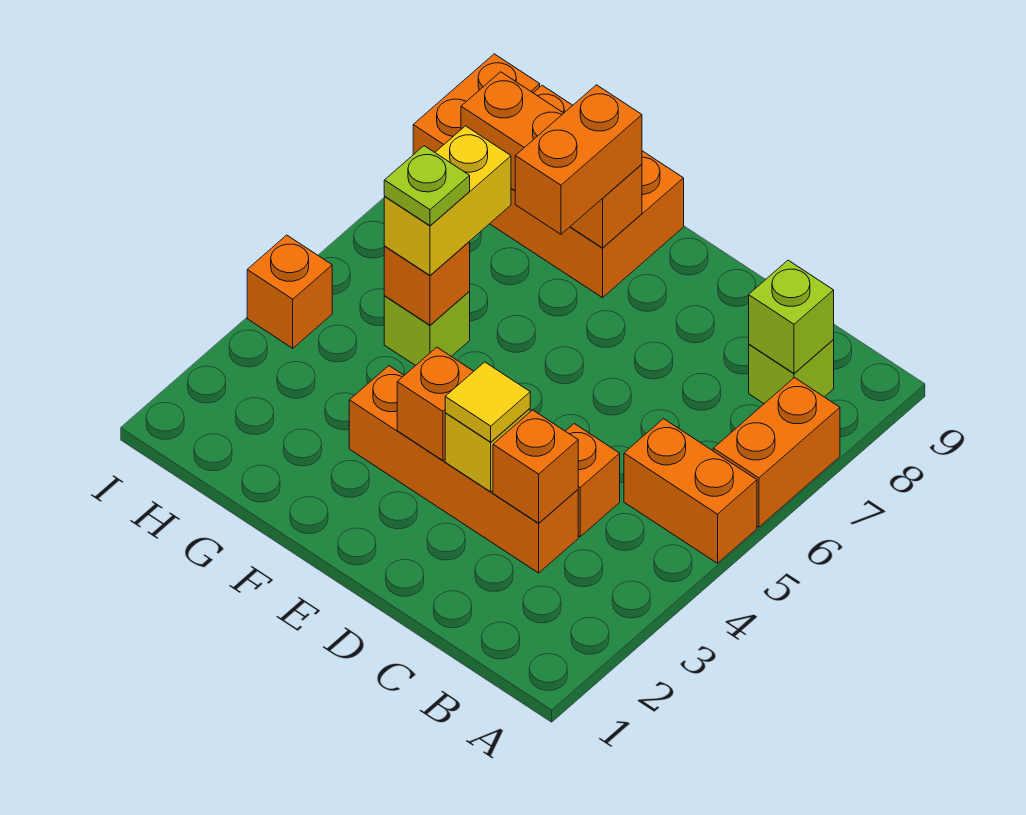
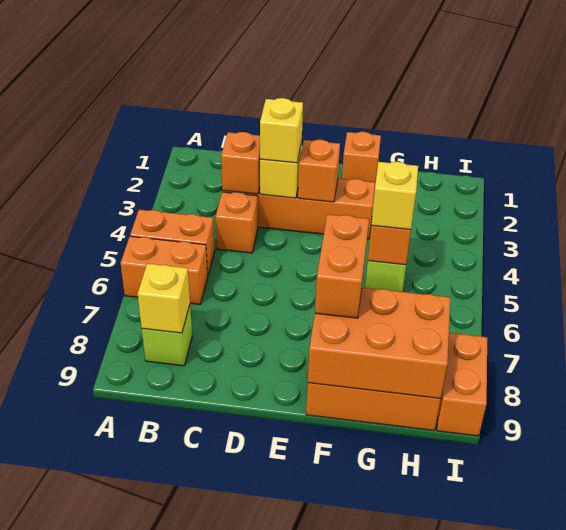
orange 1x2 brick [713,378,840,527] -> orange 1x2 brick turned to [120,236,208,304]
lime 1x1 brick [749,260,834,373] -> yellow 1x1 brick [138,264,190,333]
yellow 1x1 tile [445,362,530,442] -> yellow 1x1 brick [260,98,303,163]
orange 1x3 brick [461,72,642,248] -> orange 2x3 brick [308,287,450,399]
yellow 1x2 brick [384,126,511,275] -> yellow 1x1 brick [371,162,418,230]
lime 1x1 plate [384,146,470,226] -> none
orange 1x1 brick [247,235,332,348] -> orange 1x1 brick moved to [342,132,381,184]

